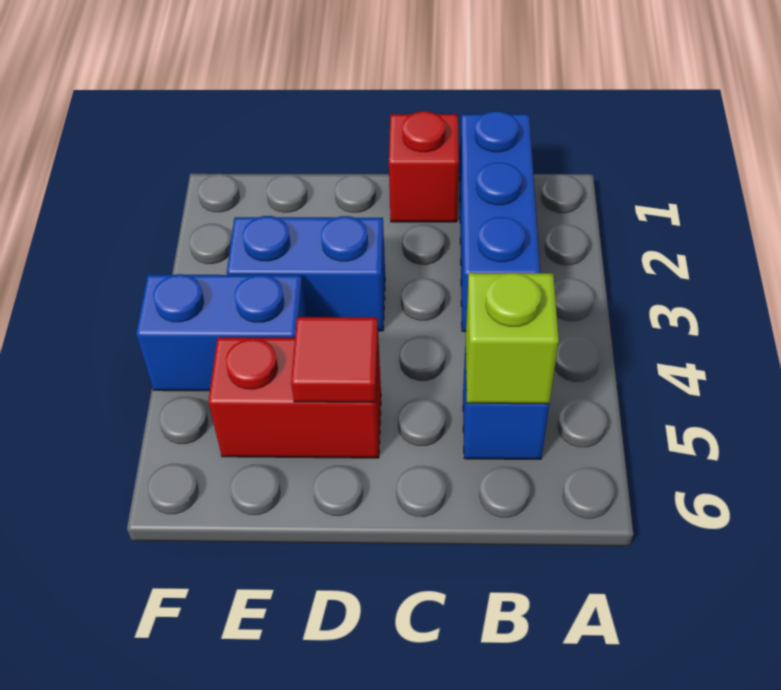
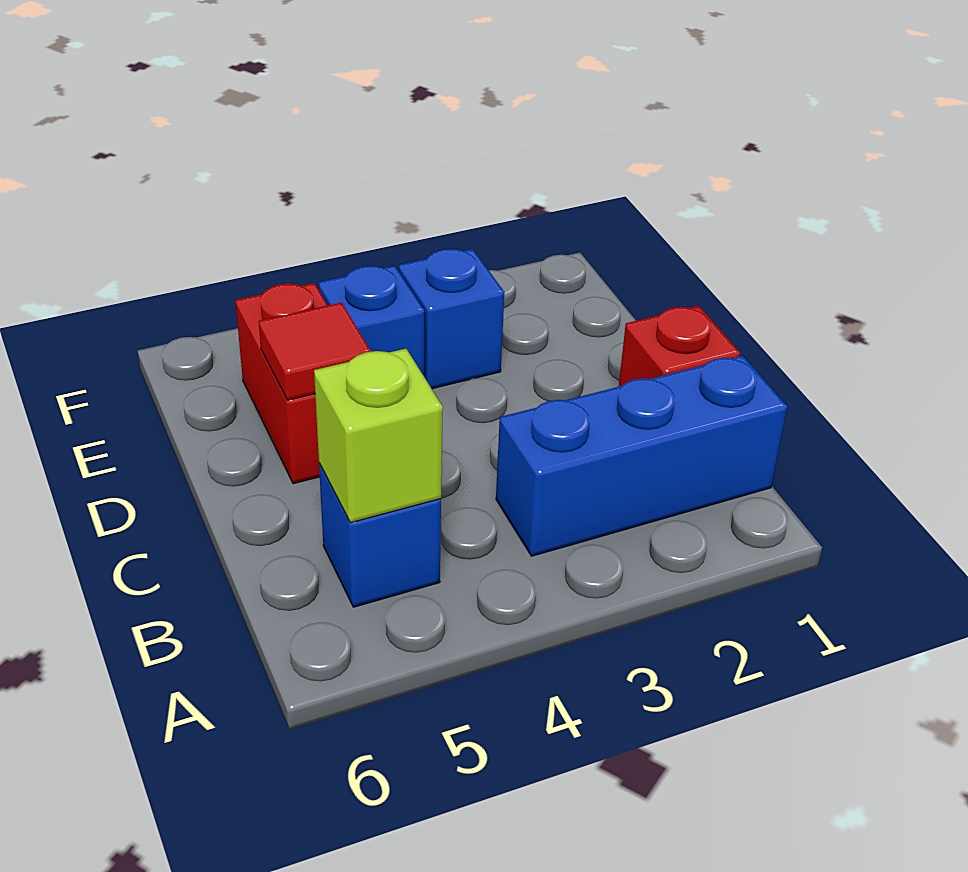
blue 1x2 brick [227,216,385,331] -> blue 1x1 brick [399,249,504,389]
blue 1x2 brick [136,274,307,391] -> blue 1x1 brick [319,266,424,376]

